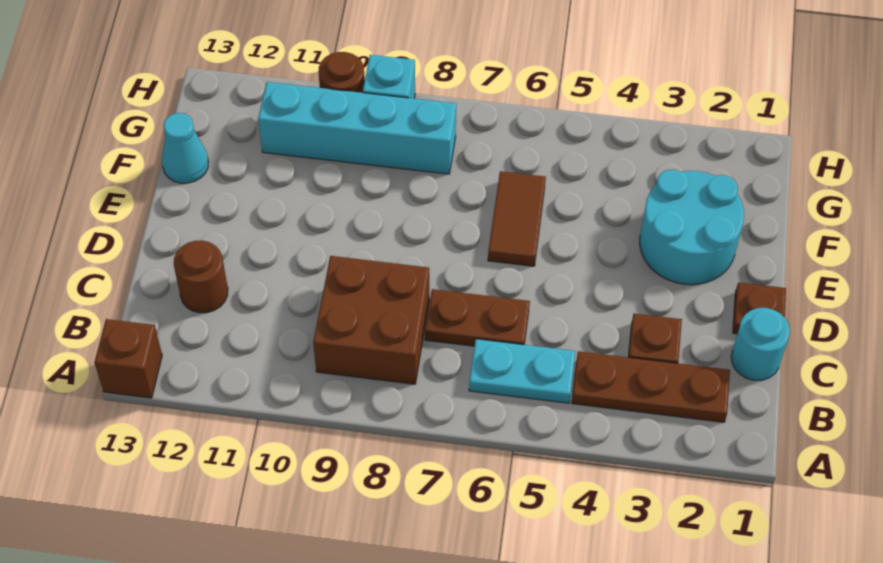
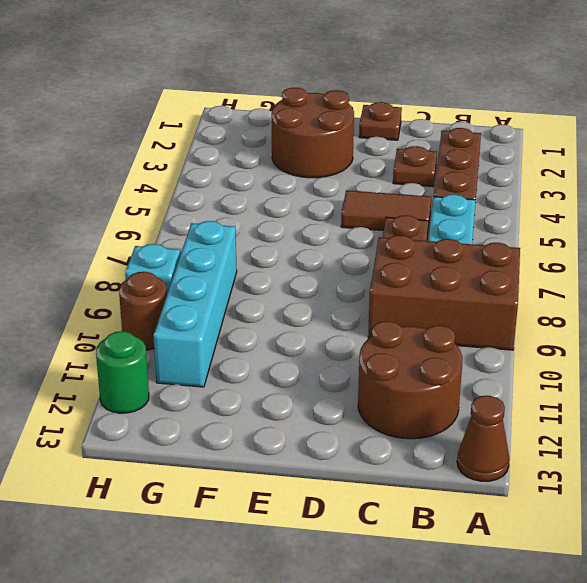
brown 1x1 brick [94,319,162,398] -> brown 1x1 cone [457,396,509,481]
brown 2x2 brick [313,256,429,384] -> brown 2x3 brick [368,235,520,350]
cyan 1x1 round brick [731,308,790,380] -> none
brown 1x1 round brick [174,241,228,313] -> brown 2x2 round brick [358,321,462,439]
cyan 2x2 round brick [640,170,744,285] -> brown 2x2 round brick [271,88,354,178]
brown 1x2 tile [488,171,546,266] -> brown 1x2 tile moved to [341,190,431,231]
cyan 1x1 cone [162,113,209,183] -> none
none -> green 1x1 round brick [96,331,149,413]

